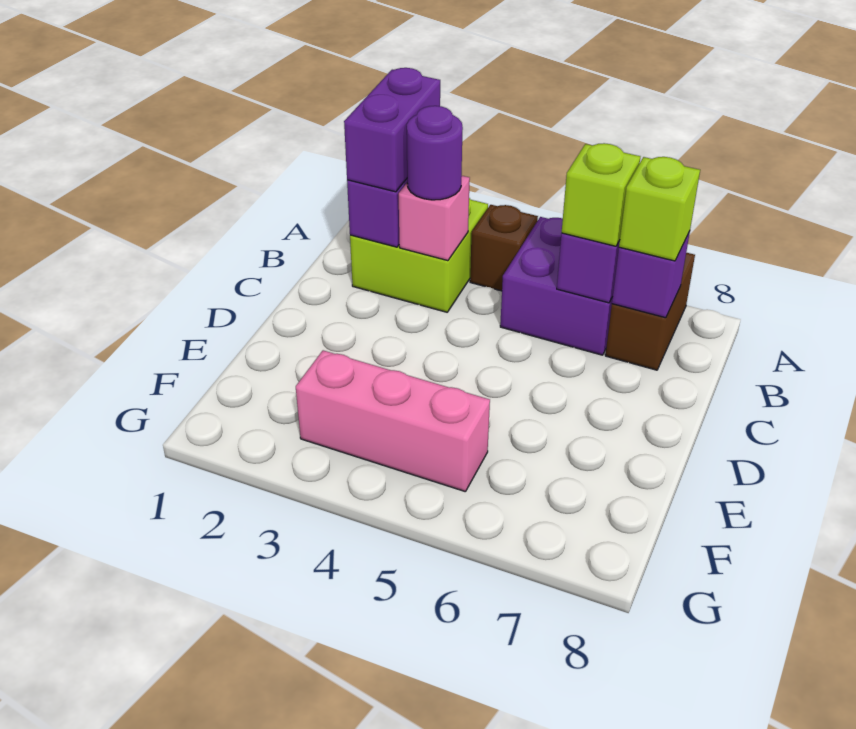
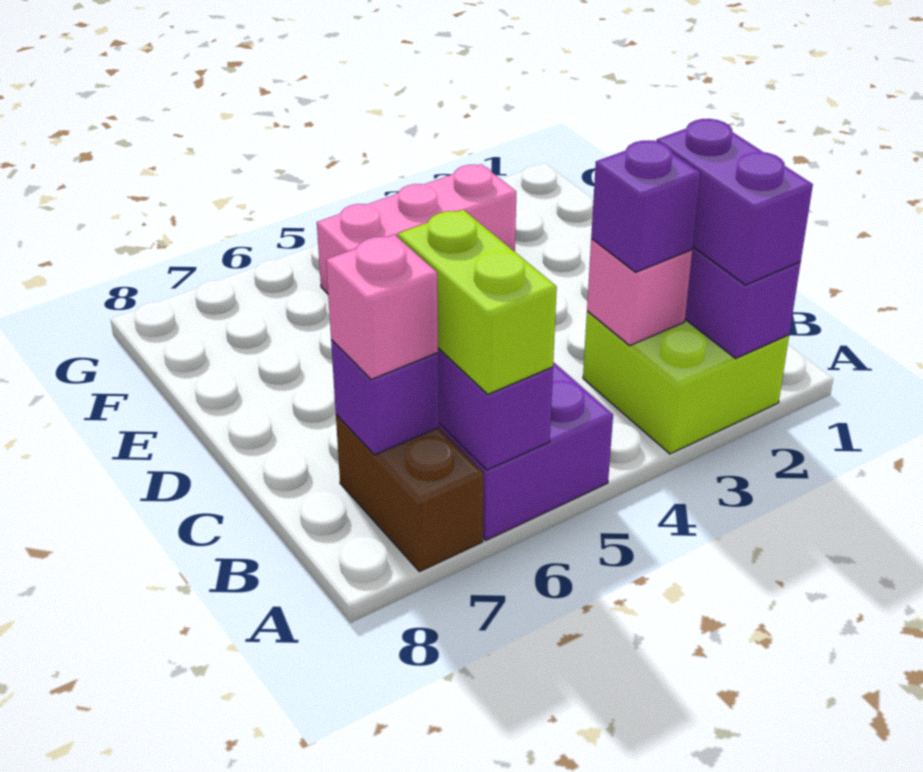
brown 1x1 brick [470,205,538,291] -> none
purple 1x1 round brick [407,106,463,200] -> purple 1x1 brick [591,140,700,272]
lime 1x1 brick [562,143,640,246] -> lime 1x2 brick [398,210,557,394]
lime 1x1 brick [619,157,700,261] -> pink 1x1 brick [326,235,438,379]

